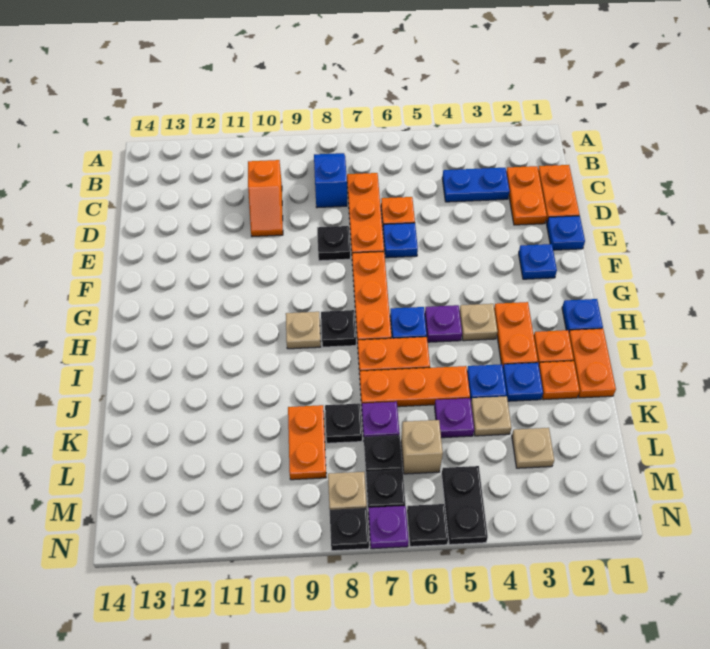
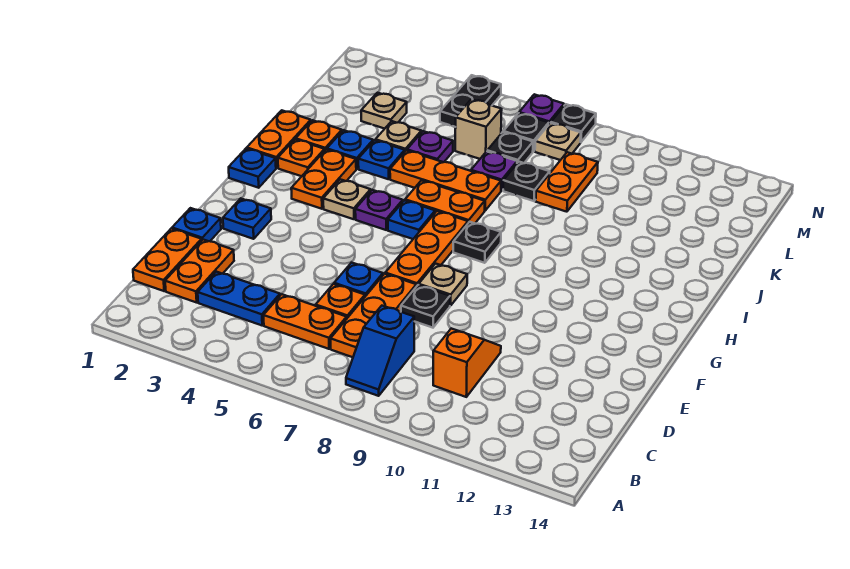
none -> orange 1x2 plate [263,294,347,349]
tan 1x1 plate [286,312,321,349] -> tan 1x1 plate moved to [419,264,467,306]
black 1x1 plate [407,504,448,547] -> none

